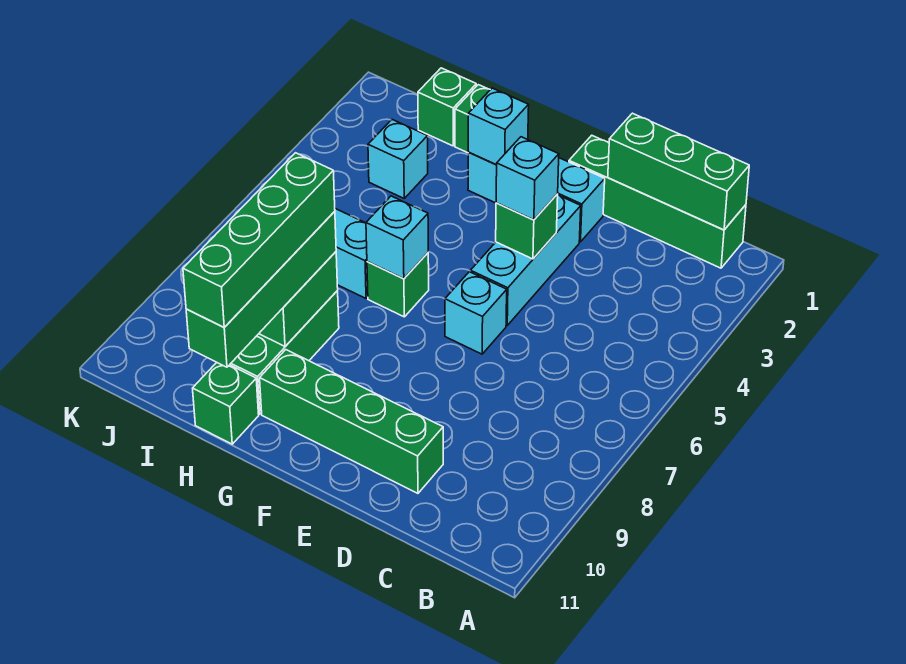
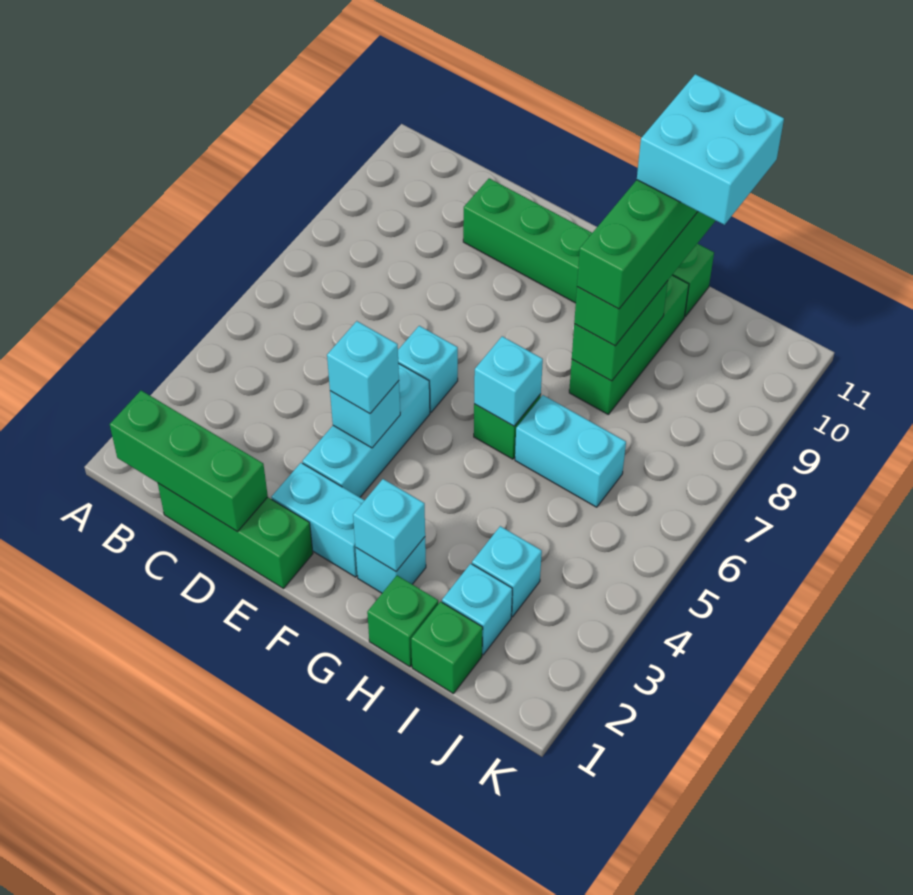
green 1x4 brick [569,135,746,268] -> green 1x3 brick [158,483,313,589]
green 1x1 brick [496,194,558,259] -> cyan 1x1 brick [330,381,400,448]
none -> cyan 2x2 brick [637,74,784,225]
none -> cyan 1x1 brick [442,564,512,655]

